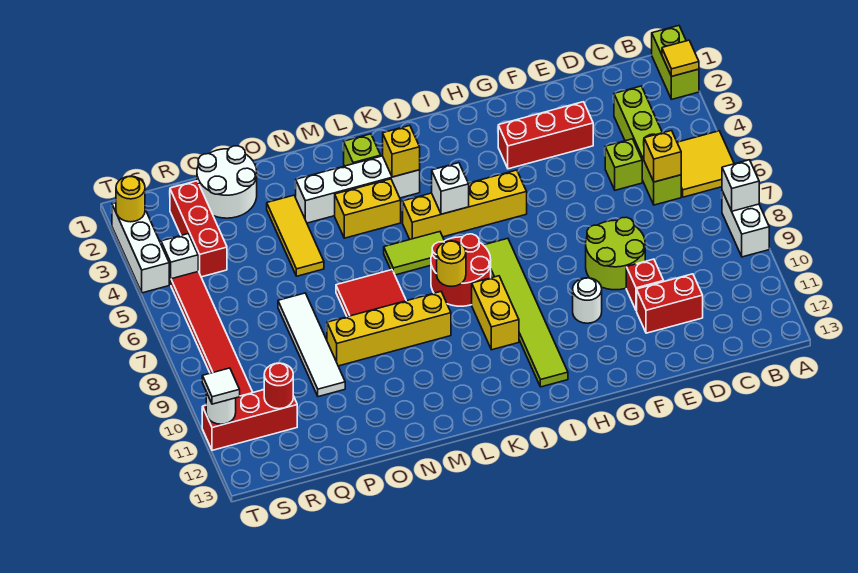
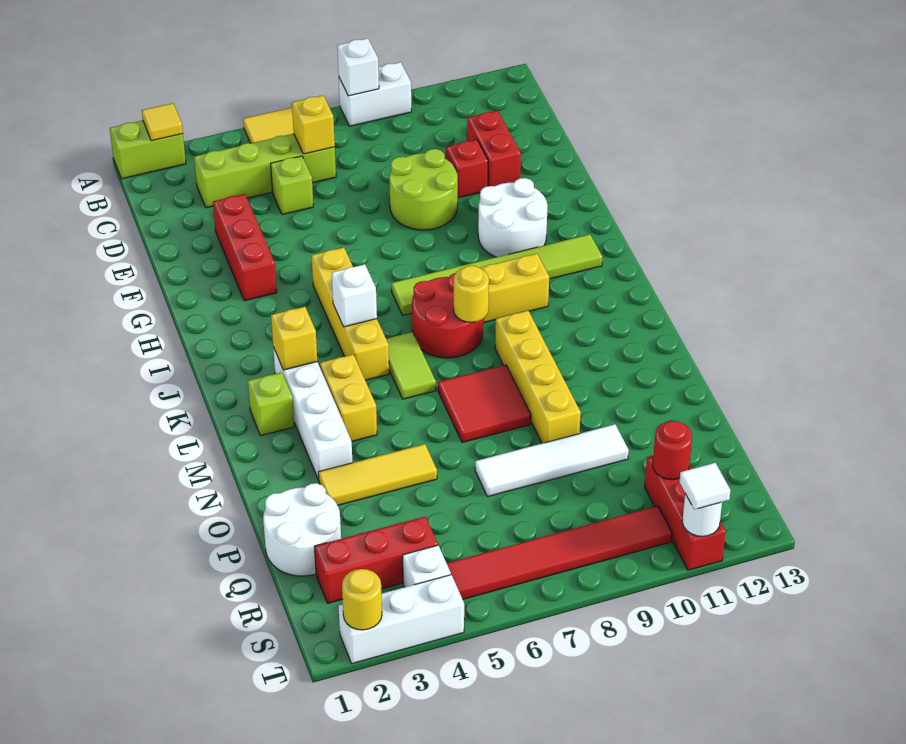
white 1x1 round brick [573,278,602,323] -> white 2x2 round brick [478,178,548,257]

